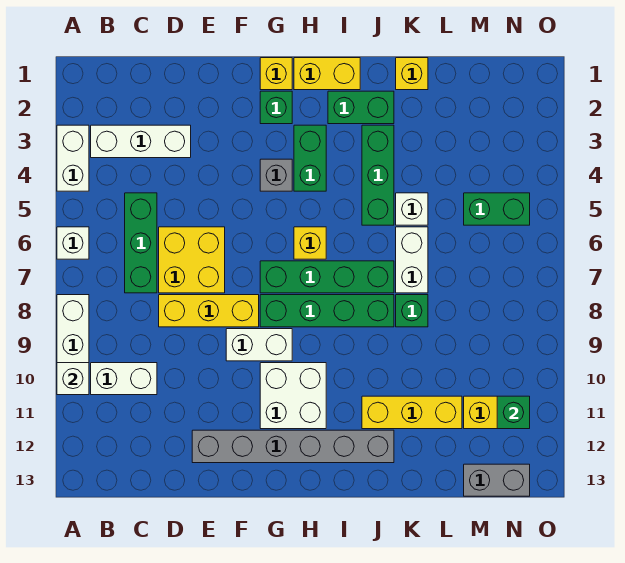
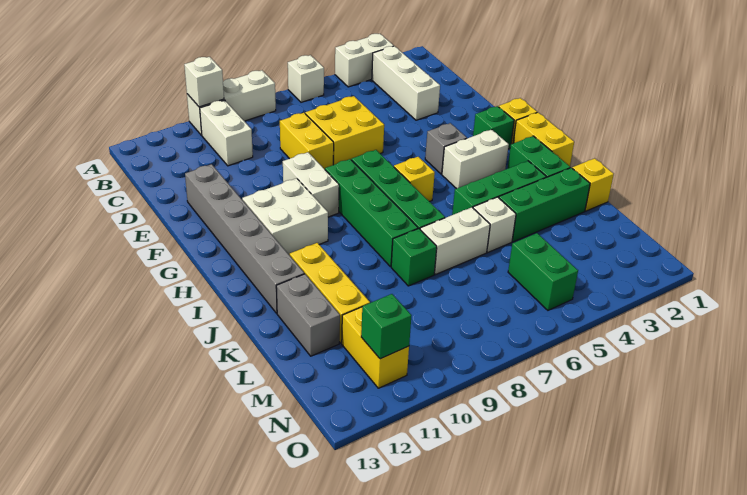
green 1x3 brick [125,193,157,293] -> green 1x3 brick moved to [499,168,590,242]
yellow 1x3 brick [159,295,259,327] -> yellow 1x2 brick [280,113,334,169]
green 1x2 brick [294,125,326,191] -> white 1x2 brick [442,130,509,189]
grey 1x2 brick [464,464,530,496] -> grey 1x2 brick moved to [276,274,340,356]

